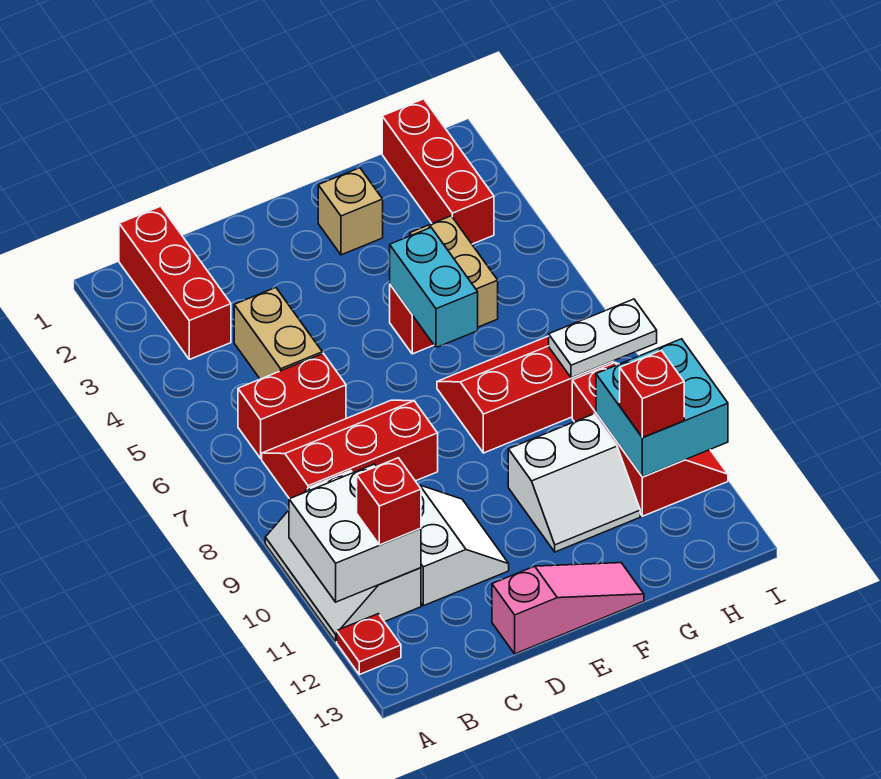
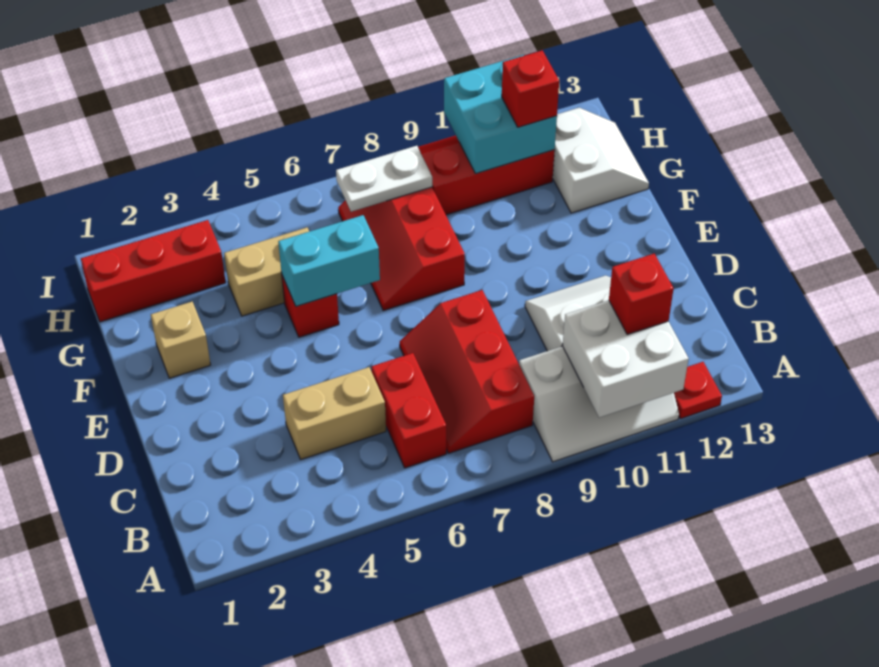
red 1x3 brick [119,206,231,359] -> none
pink 1x3 slope [492,563,644,654] -> none
white 2x2 slope [508,414,640,552] -> white 2x2 slope moved to [553,108,649,213]
white 1x2 plate [549,299,657,378] -> white 1x2 plate turned to [336,146,432,212]

